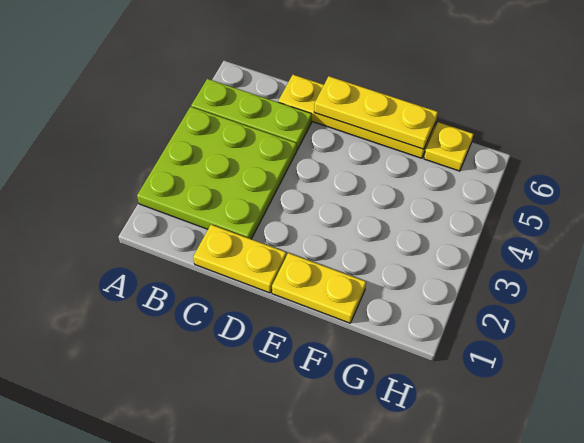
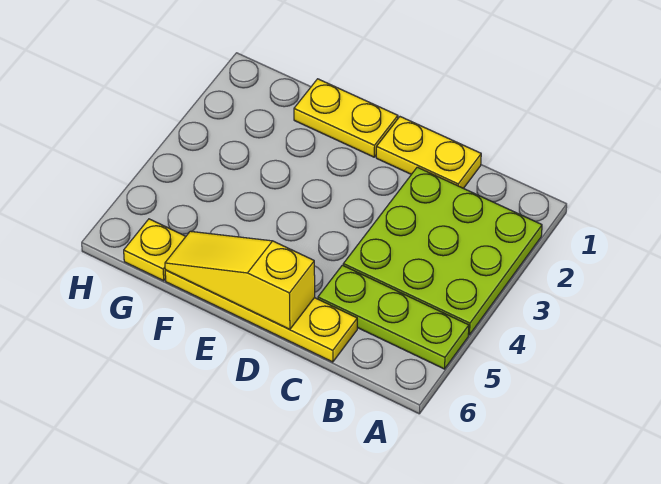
yellow 1x3 plate [314,76,438,149] -> yellow 1x3 slope [165,231,315,329]

